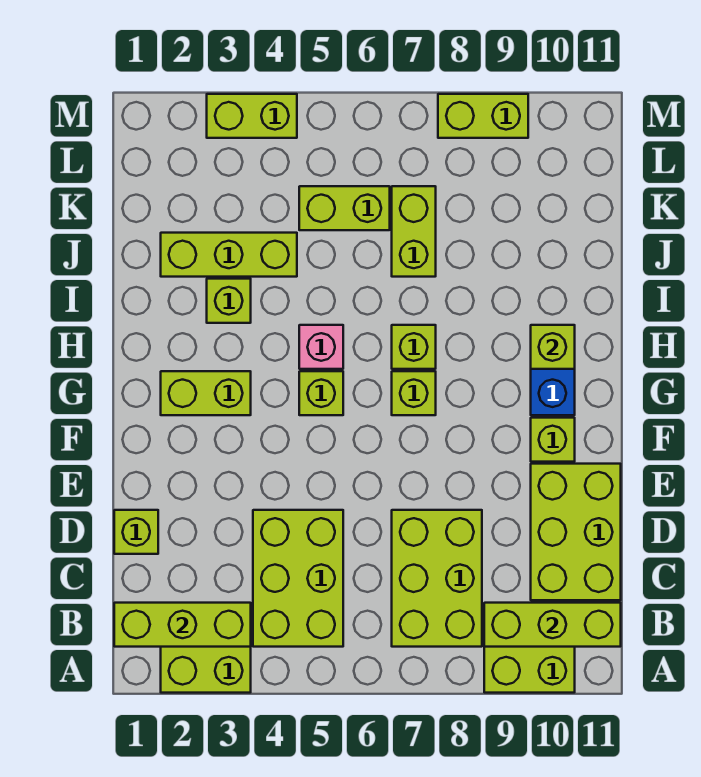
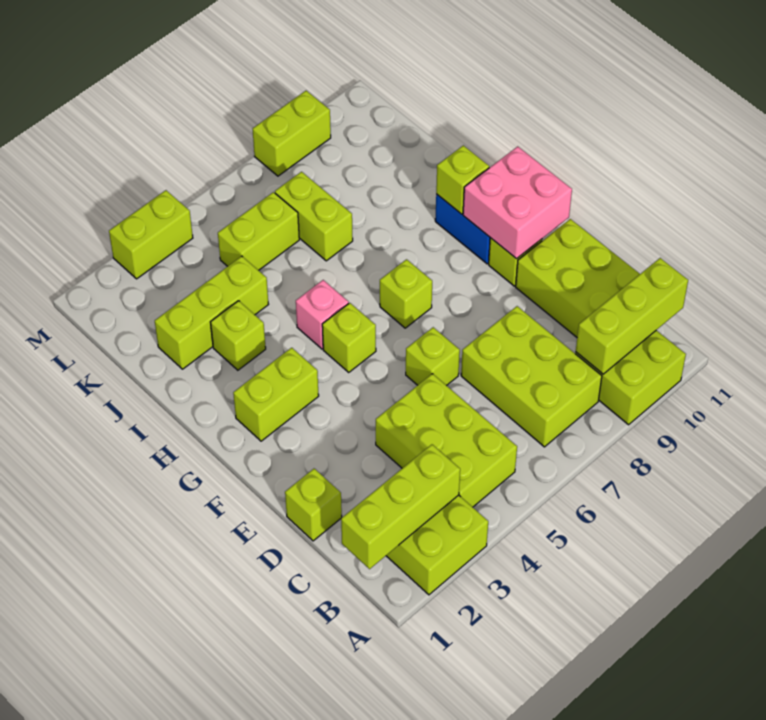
none -> pink 2x2 brick [463,146,572,259]
lime 1x1 brick [392,325,436,369] -> lime 1x1 brick moved to [406,327,460,386]

